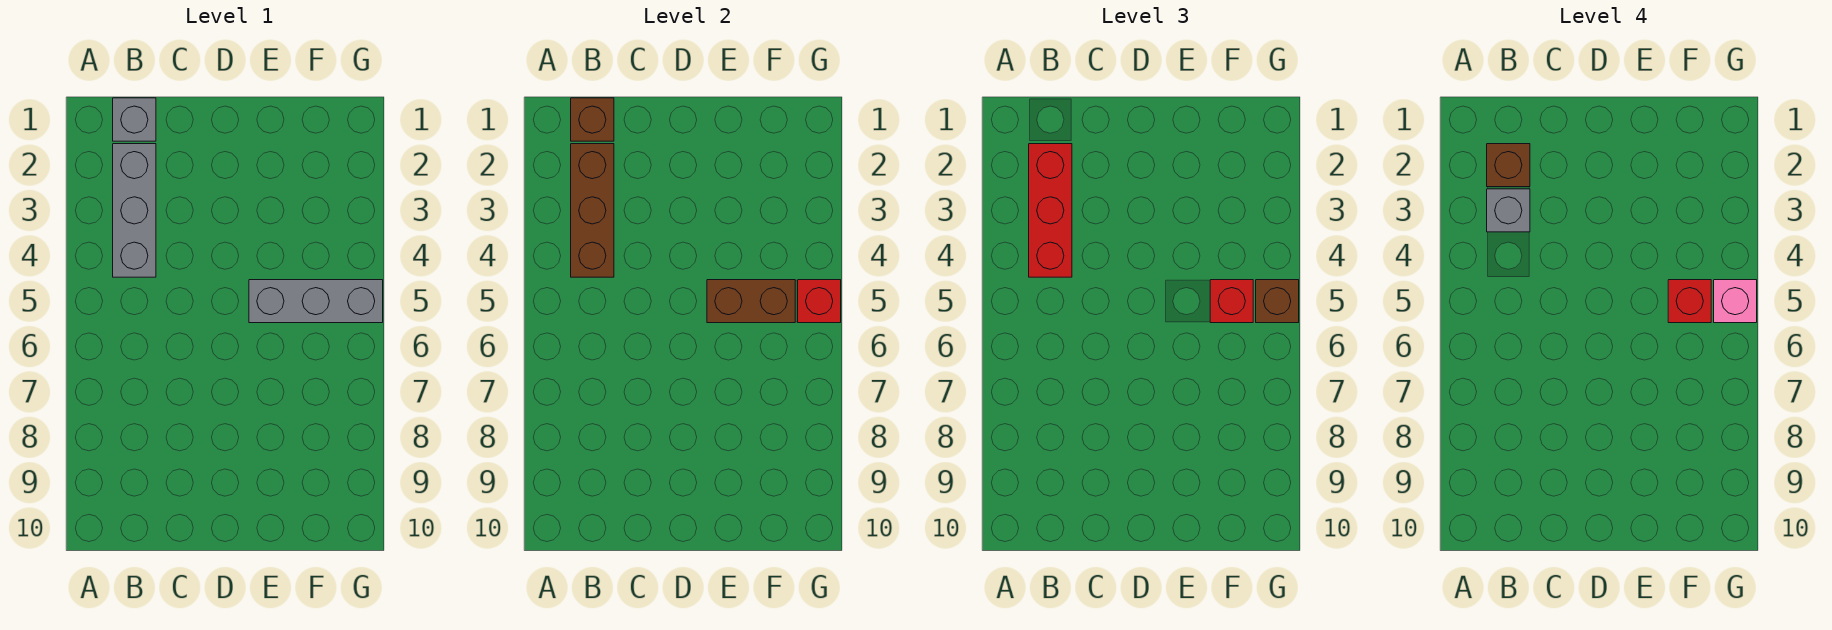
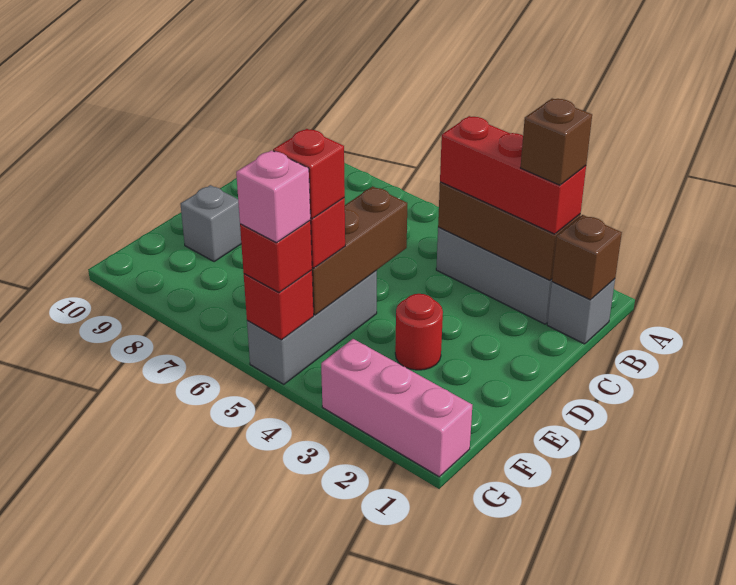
grey 1x1 brick [1487,189,1530,232] -> grey 1x1 brick moved to [181,185,241,262]
none -> red 1x1 round brick [395,294,443,370]
brown 1x2 brick [707,280,795,323] -> brown 1x3 brick [312,186,407,315]
none -> pink 1x3 brick [321,339,472,477]
brown 1x1 brick [1256,280,1299,323] -> red 1x1 brick [240,221,312,293]

